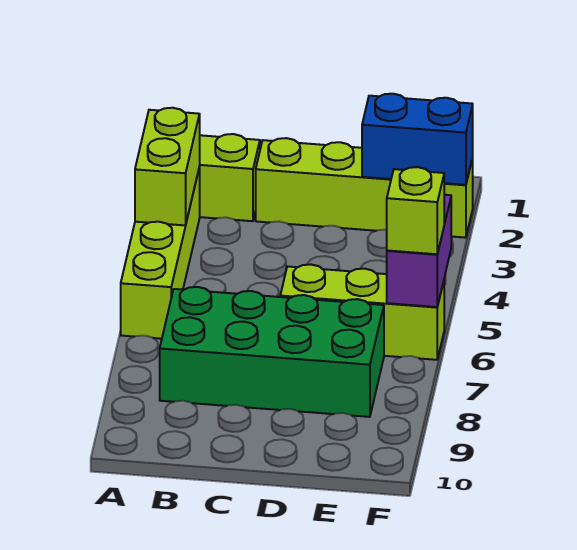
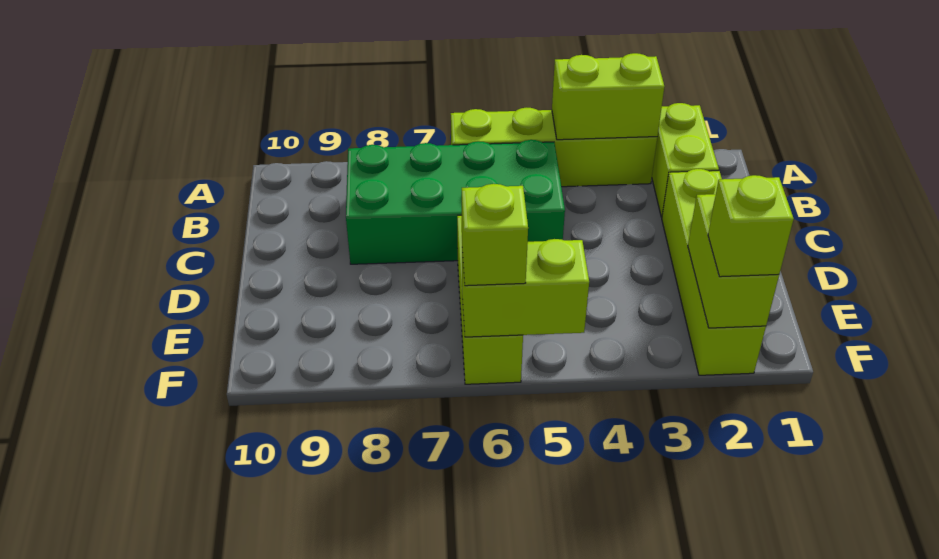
green 2x4 brick [160,287,384,417] -> green 2x4 brick turned to [346,140,565,264]
blue 1x2 brick [362,94,473,185] -> lime 1x2 brick [688,194,779,328]
none -> lime 1x1 brick [708,175,794,277]
purple 1x2 brick [387,195,451,307] -> lime 1x2 brick [462,239,589,337]

